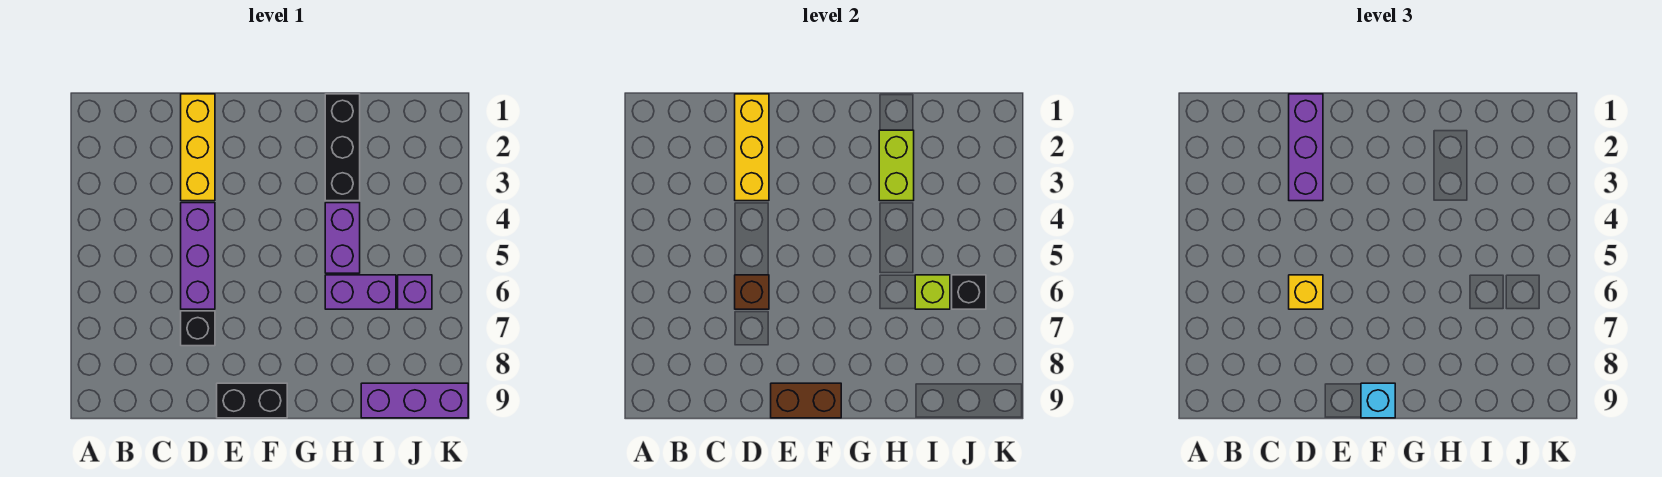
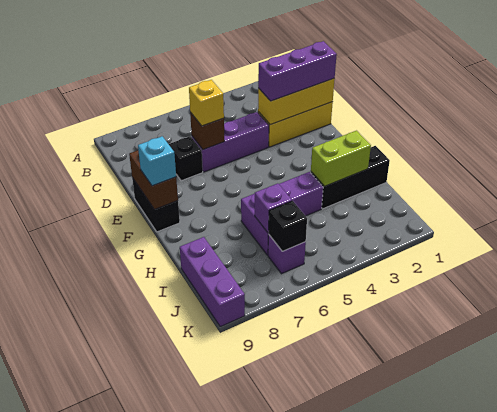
lime 1x1 brick [915,275,950,309] -> purple 1x1 brick [255,183,292,233]

